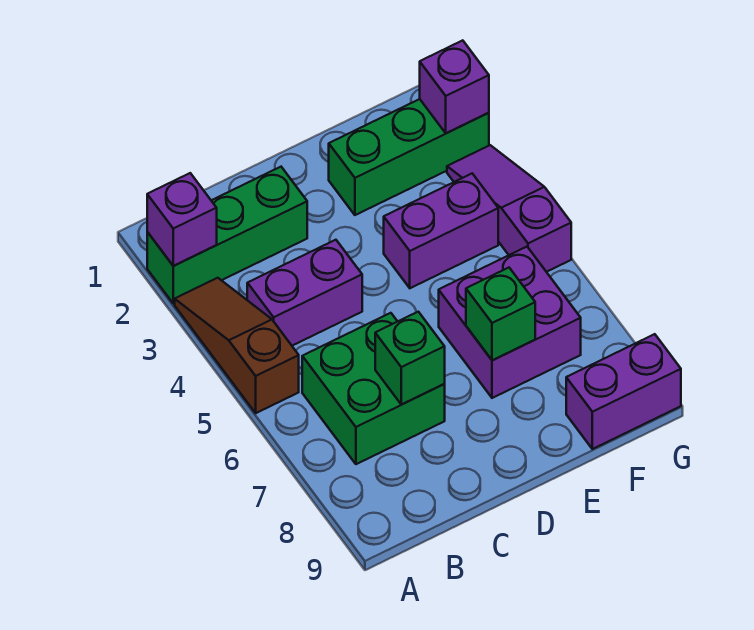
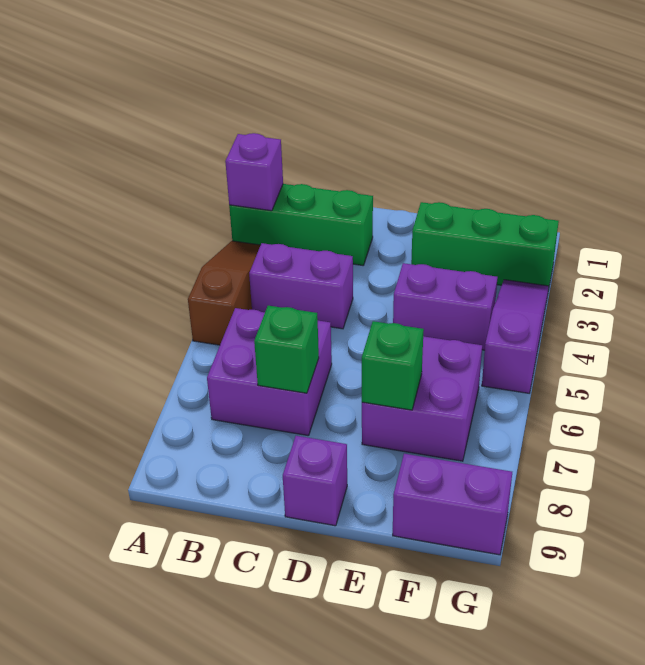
green 2x2 brick [302,313,445,464] -> purple 2x2 brick [207,308,332,436]
purple 1x1 brick [420,40,489,133] -> purple 1x1 brick moved to [283,436,347,526]

